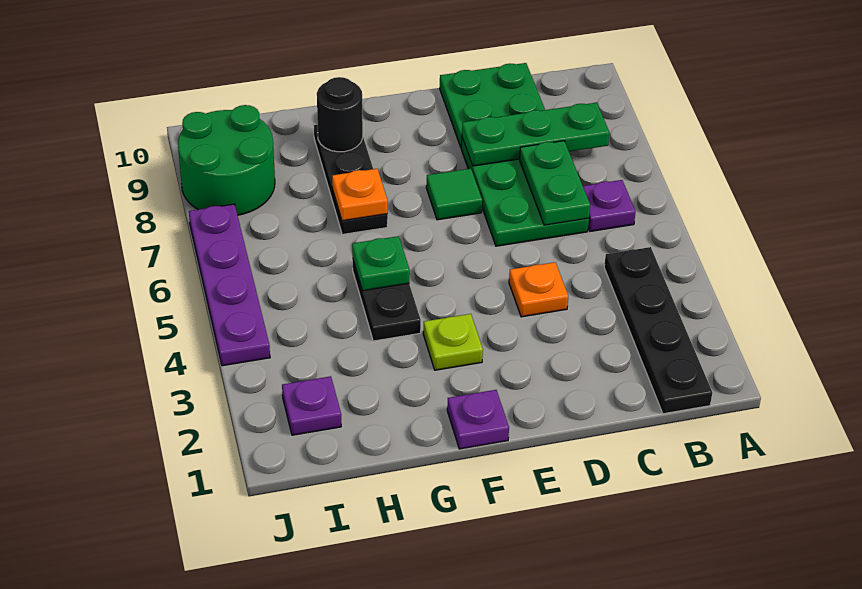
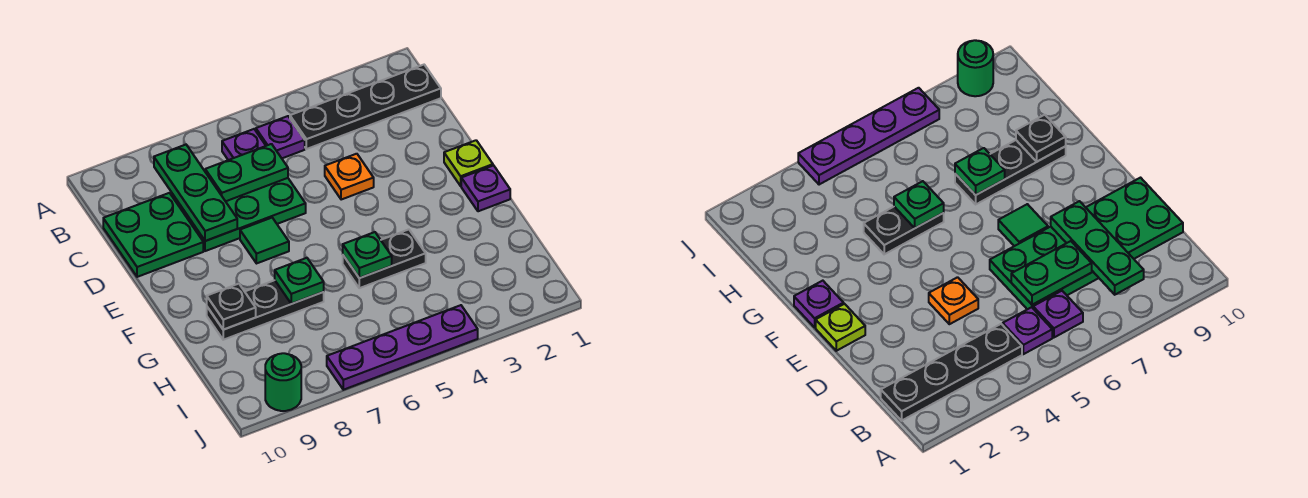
lime 1x1 plate [423,314,483,370] -> lime 1x1 plate moved to [444,140,493,186]
orange 1x1 plate [332,169,388,221] -> green 1x1 plate [275,258,324,304]
black 1x1 round brick [317,77,363,152] -> black 1x1 plate [207,284,256,330]
purple 1x1 plate [282,376,341,435] -> purple 1x1 plate moved to [256,116,305,158]
green 2x2 round brick [178,105,275,215] -> green 1x1 round brick [265,353,301,411]

